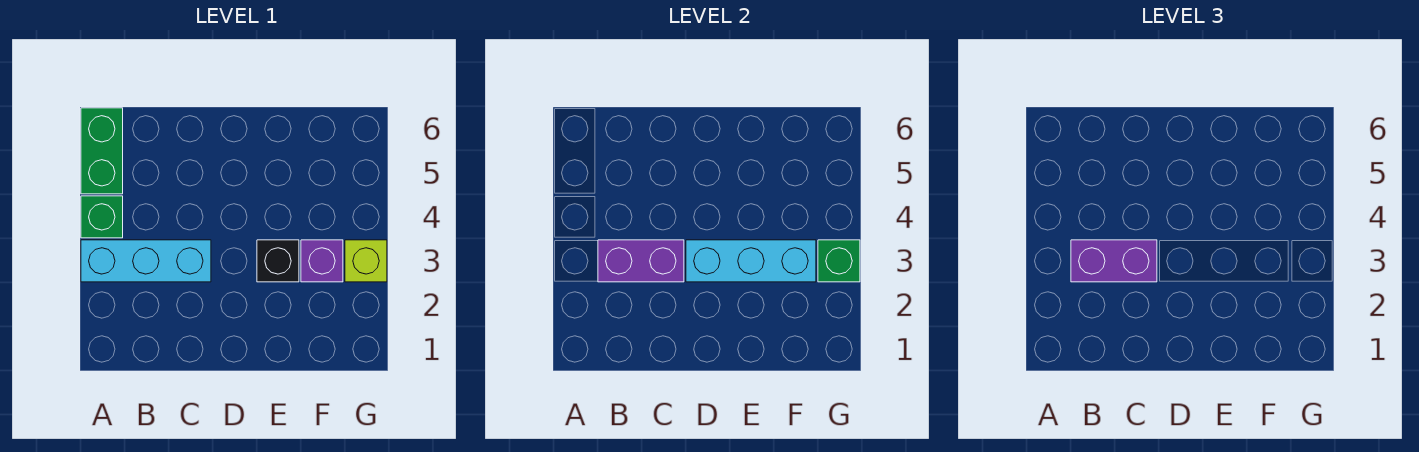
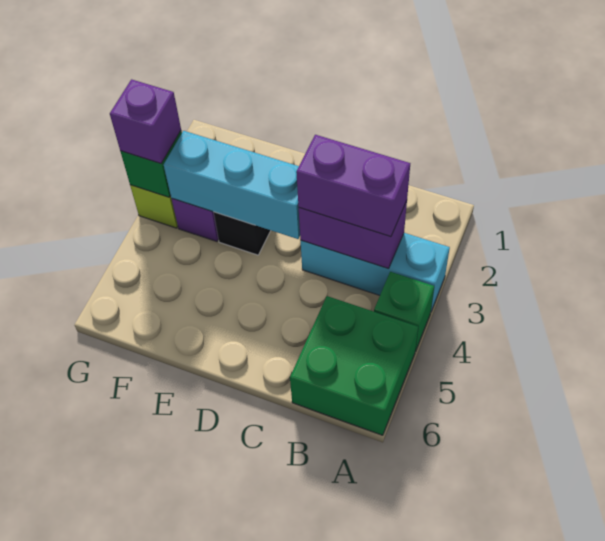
green 1x2 brick [81,108,123,194] -> green 2x2 brick [290,296,418,435]
none -> purple 1x1 brick [110,79,181,163]

